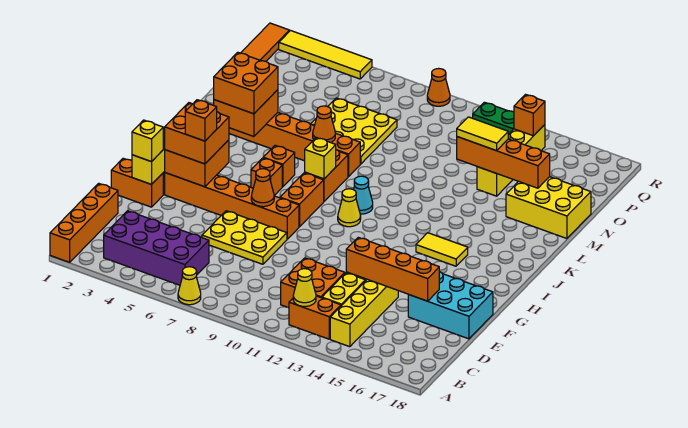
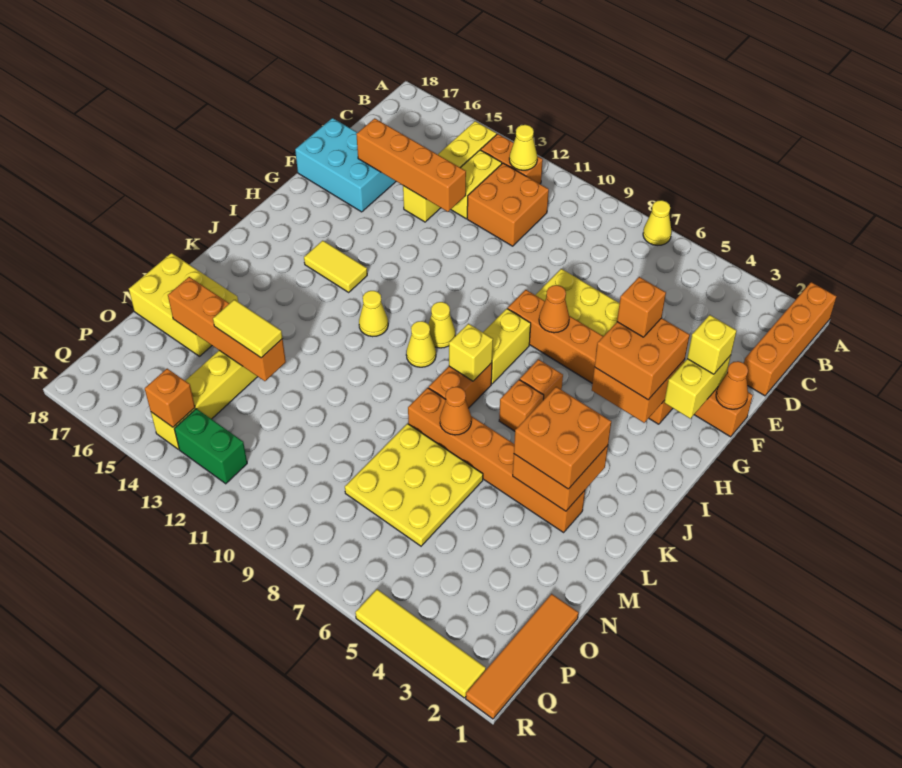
purple 2x4 brick [104,211,209,285] -> none
orange 1x2 brick [280,173,324,227] -> yellow 1x2 brick [483,309,531,384]
cyan 1x1 cone [354,176,373,214] -> yellow 1x1 cone [406,321,436,367]
none -> yellow 1x1 cone [359,291,388,337]
orange 1x1 cone [427,68,450,106] -> orange 1x1 cone moved to [716,361,748,409]

